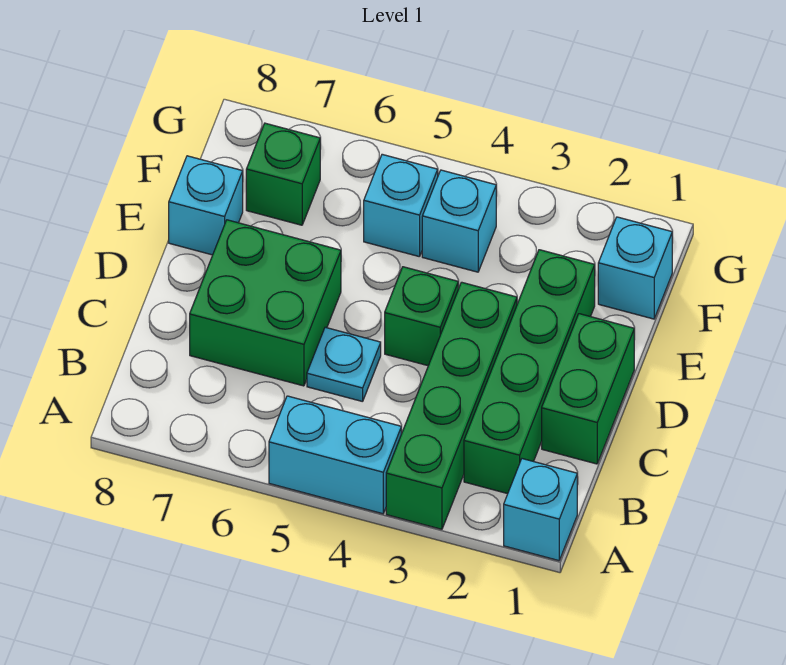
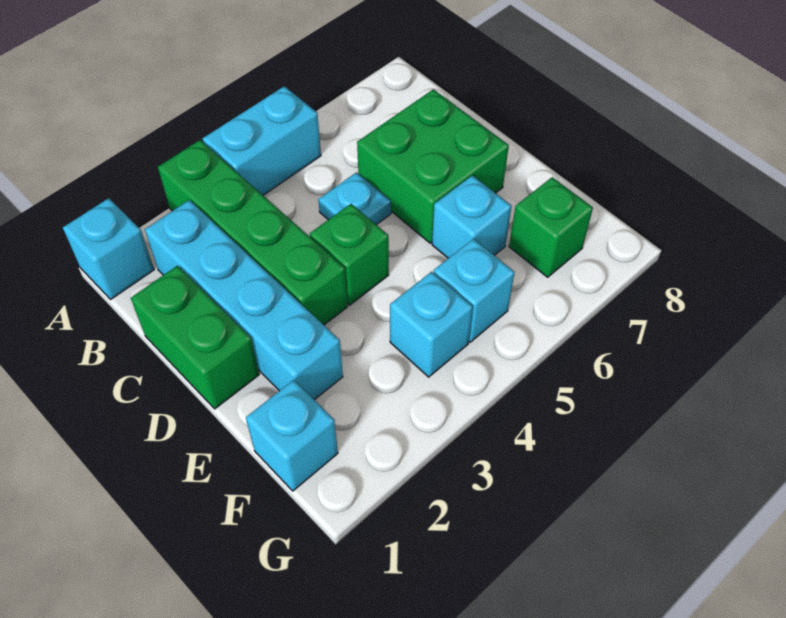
green 1x4 brick [464,250,595,494] -> cyan 1x4 brick [145,200,343,400]
cyan 1x1 brick [169,156,243,255] -> cyan 1x1 brick moved to [432,175,511,258]

